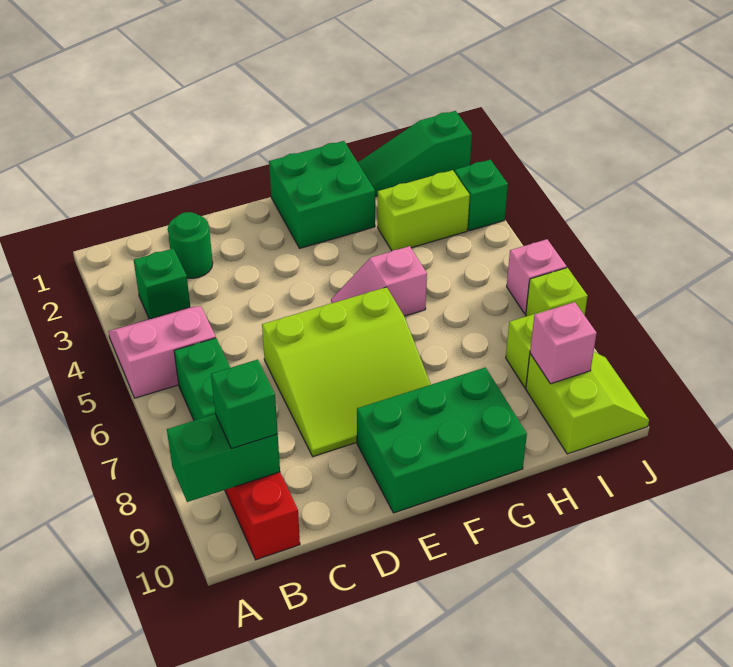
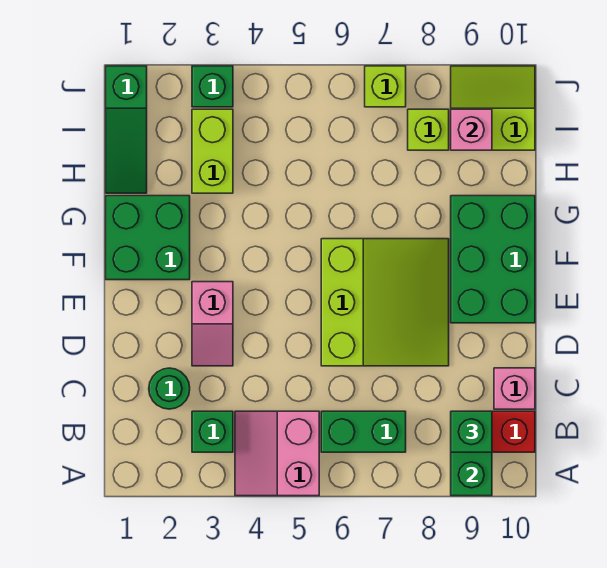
pink 1x2 slope [331,246,427,316] -> pink 1x2 slope moved to [192,282,233,366]
pink 1x1 brick [507,239,567,314] -> pink 1x1 brick moved to [494,368,535,409]

